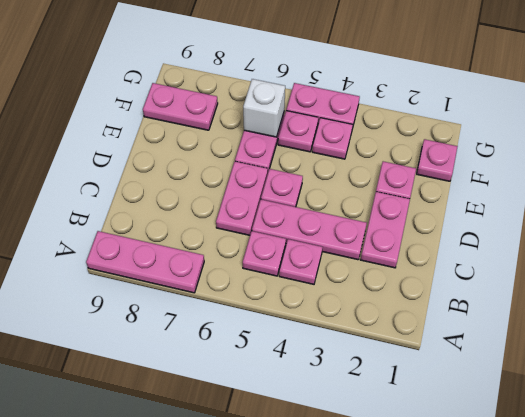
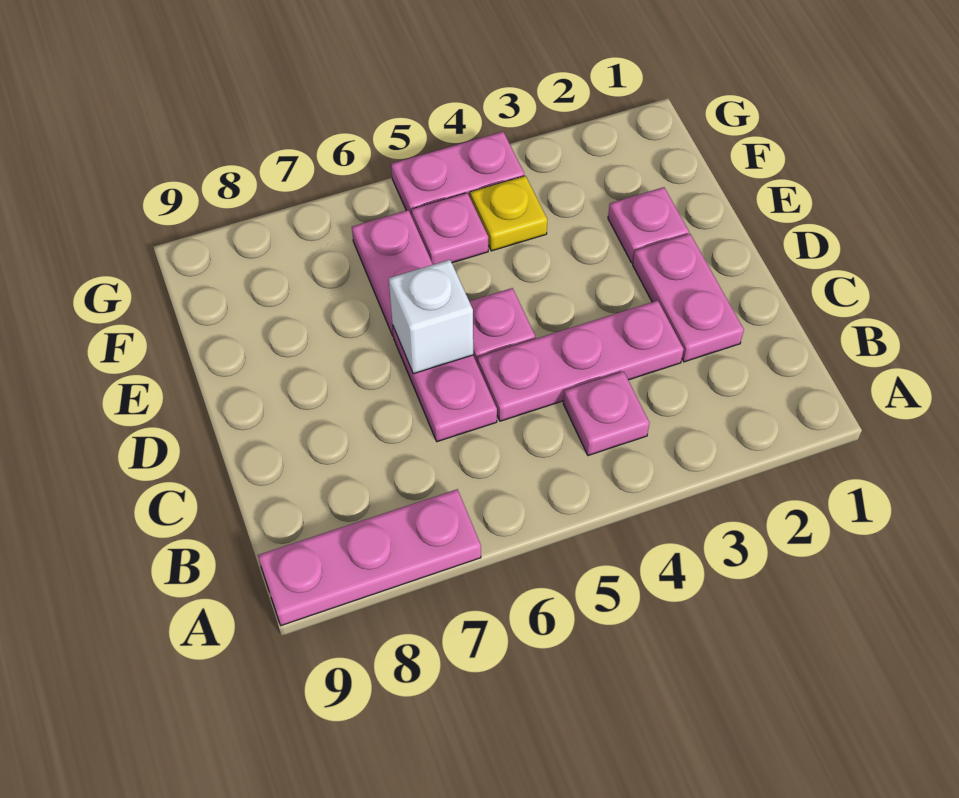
pink 1x1 plate [243,231,286,276] -> none
pink 1x1 plate [417,139,458,181] -> none
pink 1x1 plate [312,118,353,159] -> yellow 1x1 plate [470,176,548,251]
white 1x1 brick [243,79,285,137] -> white 1x1 brick moved to [389,260,473,374]
pink 1x2 plate [143,83,218,130] -> none

